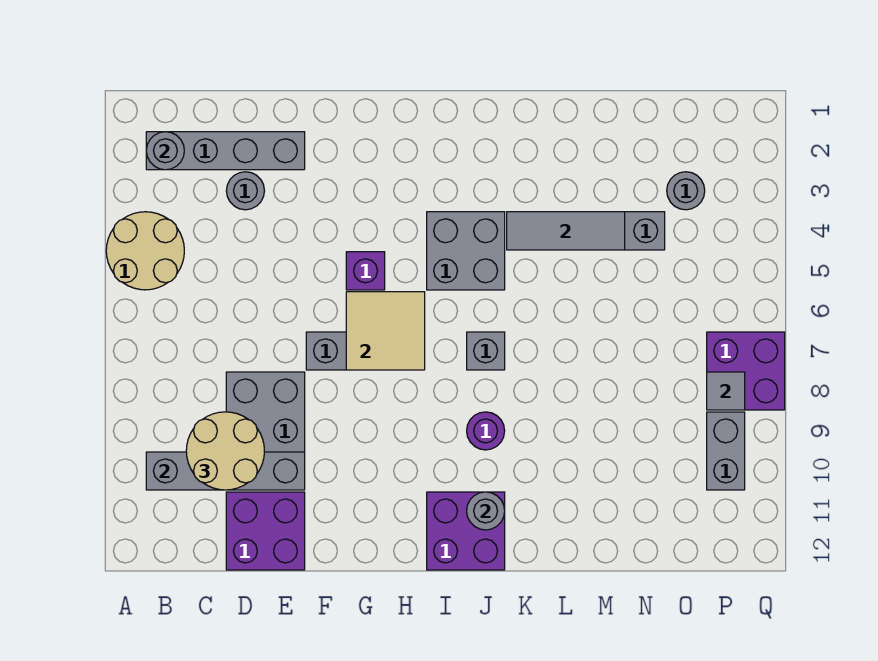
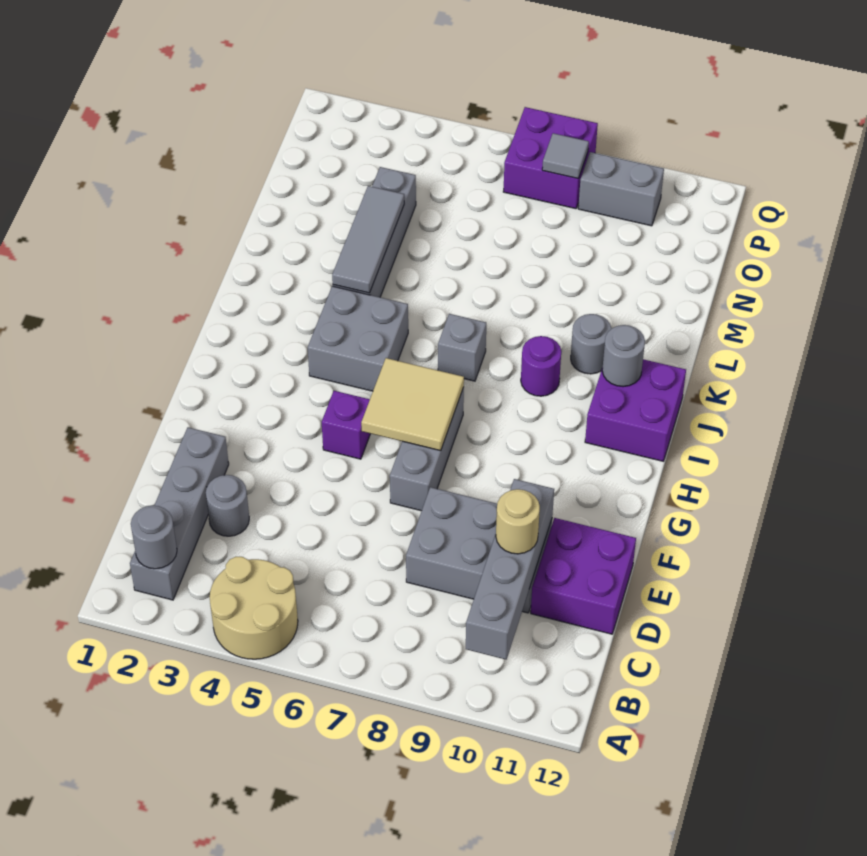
tan 2x2 round brick [186,412,264,490] -> tan 1x1 round brick [496,489,540,554]
grey 1x1 round brick [667,172,705,210] -> grey 1x1 round brick moved to [571,314,612,374]

